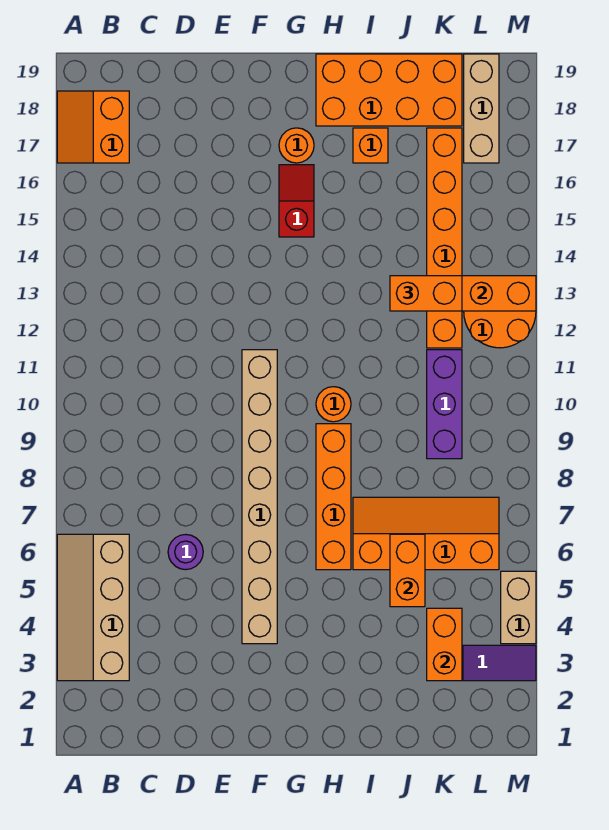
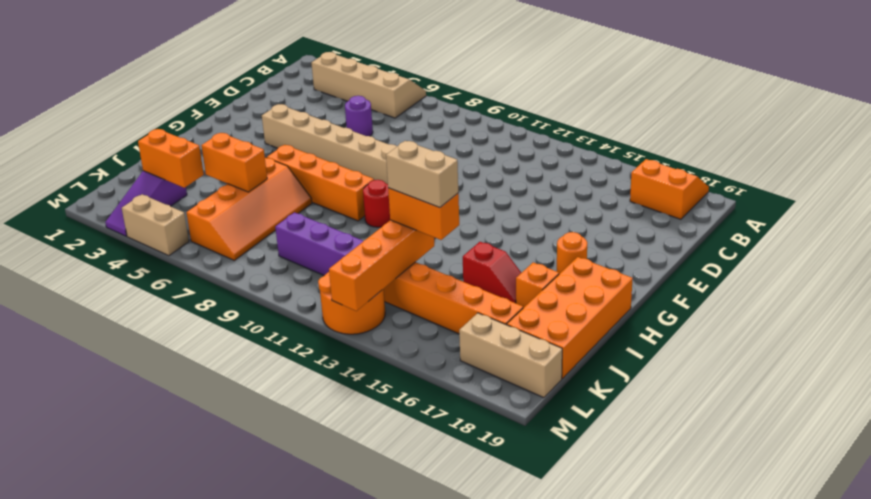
red 1x2 slope [279,165,314,237] -> red 1x2 slope moved to [463,242,521,303]
orange 1x1 round brick [316,387,351,422] -> red 1x1 round brick [363,180,390,227]
orange 1x2 brick [390,276,462,311] -> orange 1x2 brick turned to [388,188,459,240]
none -> tan 1x2 brick [386,141,458,208]

